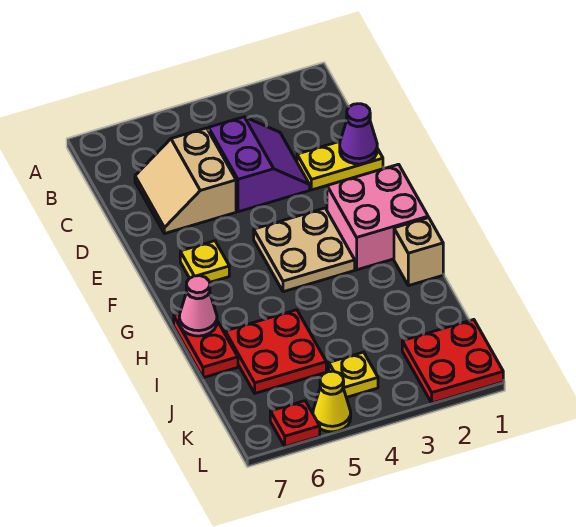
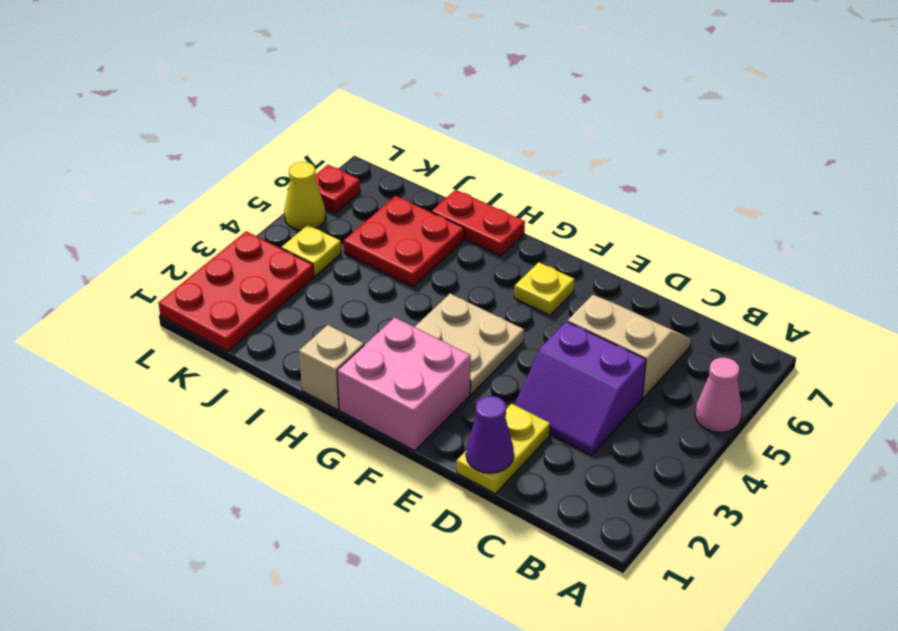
pink 1x1 cone [179,276,217,336] -> pink 1x1 cone moved to [695,358,742,432]
red 2x2 plate [402,320,503,403] -> red 2x3 plate [159,231,314,351]

